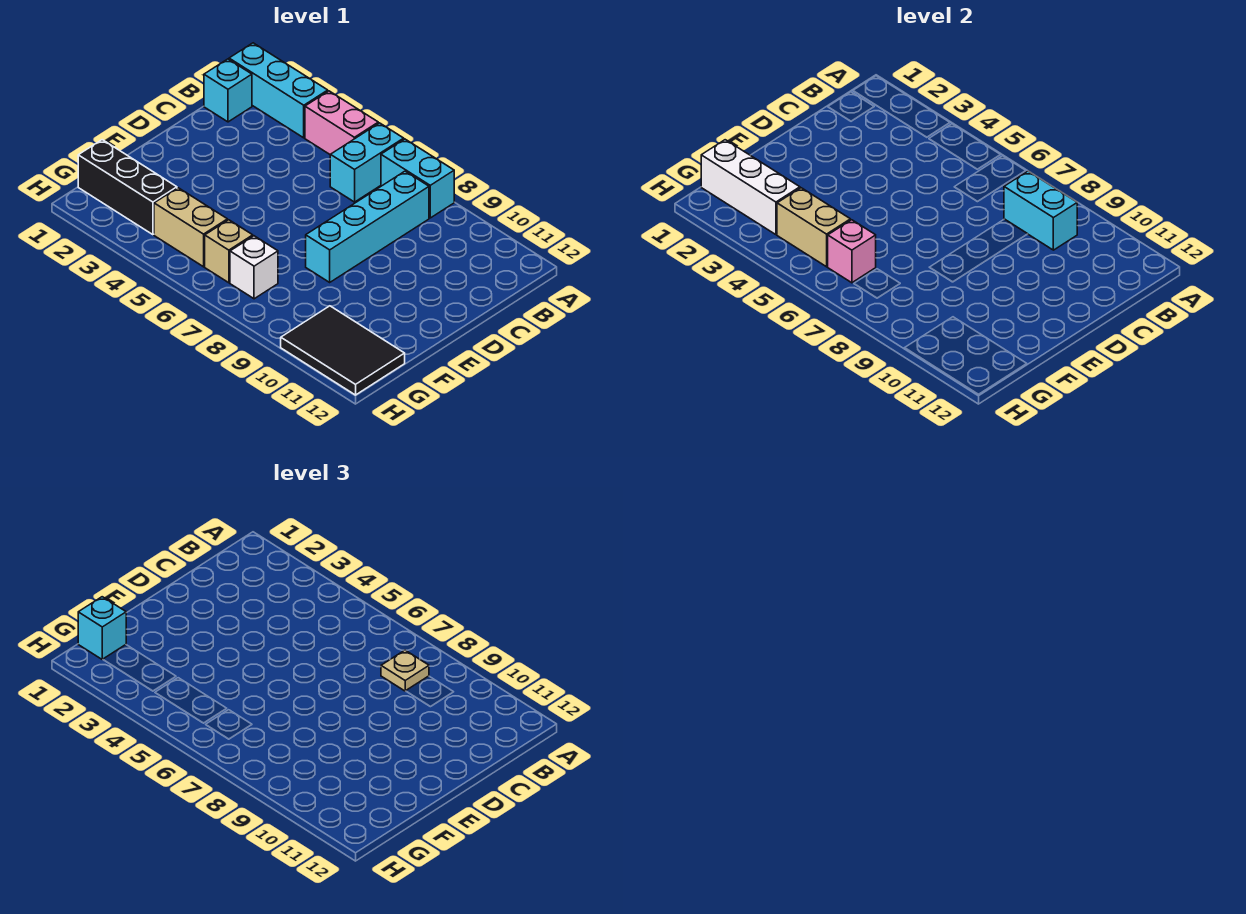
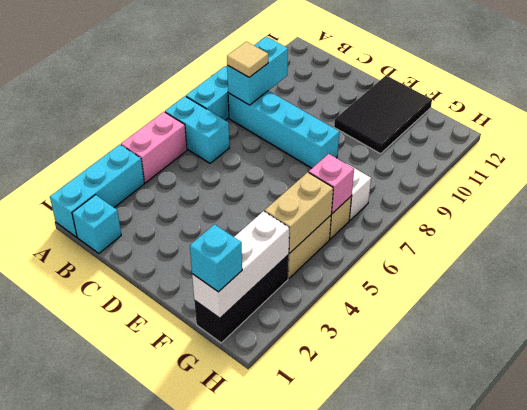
tan 1x1 plate [381,650,429,691] -> tan 1x1 tile [227,42,268,77]
black 2x3 tile [281,306,405,395] -> black 2x3 tile moved to [334,76,432,154]

